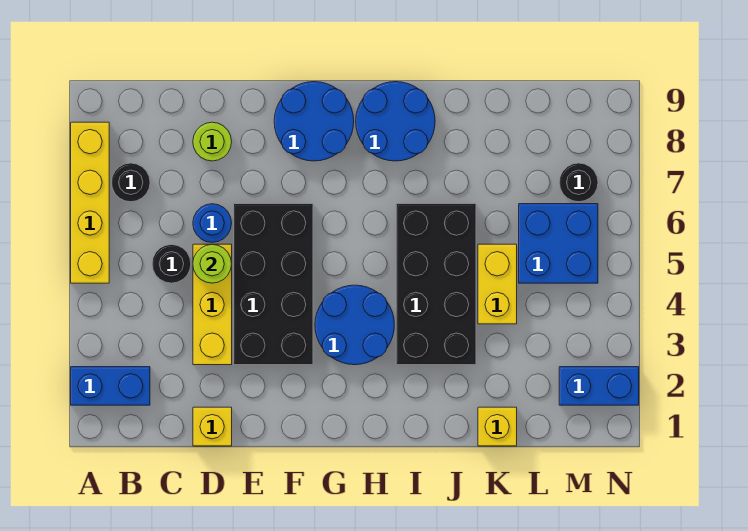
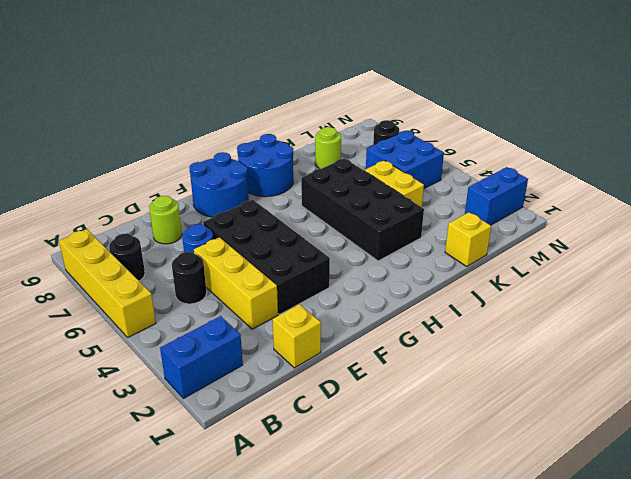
lime 1x1 round brick [193,244,232,283] -> lime 1x1 round brick moved to [315,127,341,169]
blue 2x2 round brick [315,285,394,365] -> none

